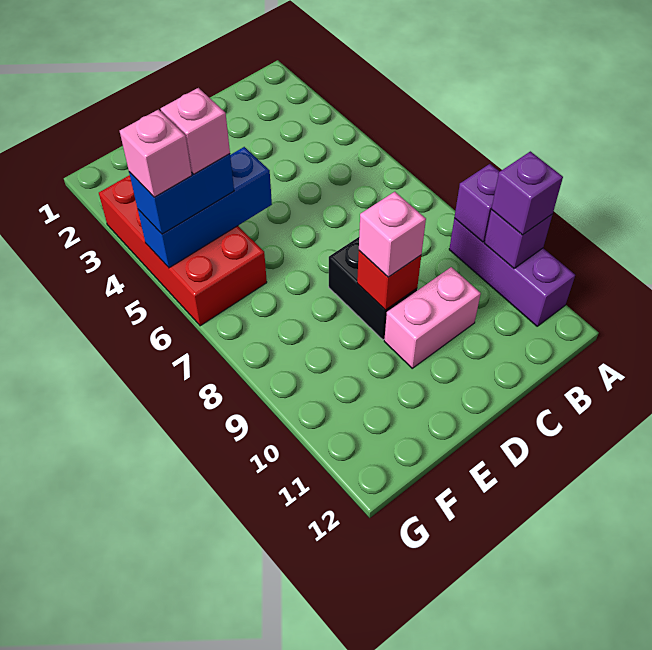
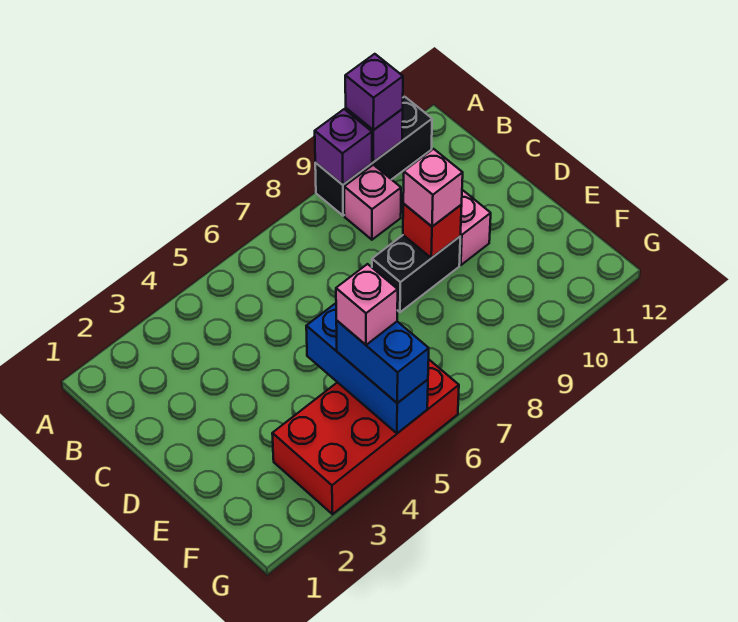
purple 1x3 brick [449,218,575,326] -> black 1x3 brick [315,97,432,216]
pink 1x1 brick [120,110,192,197] -> pink 1x1 brick moved to [344,165,401,240]

